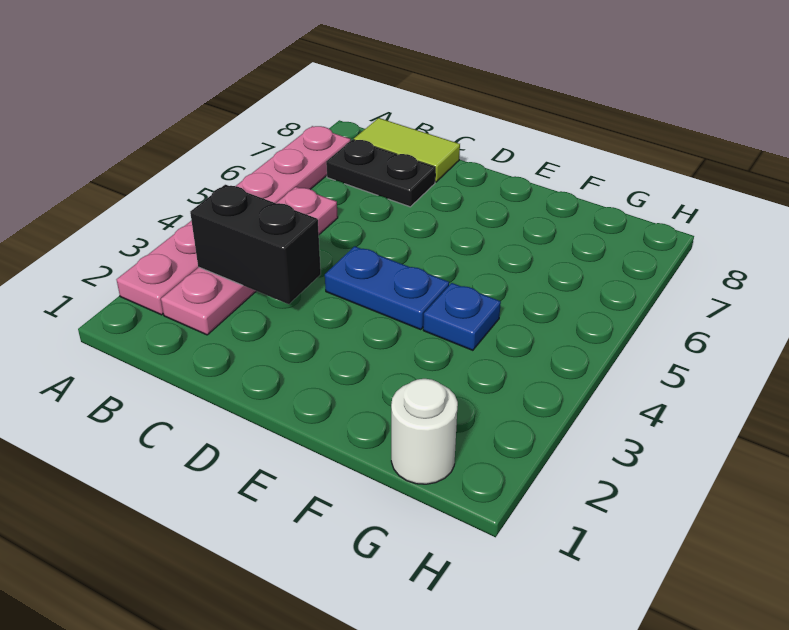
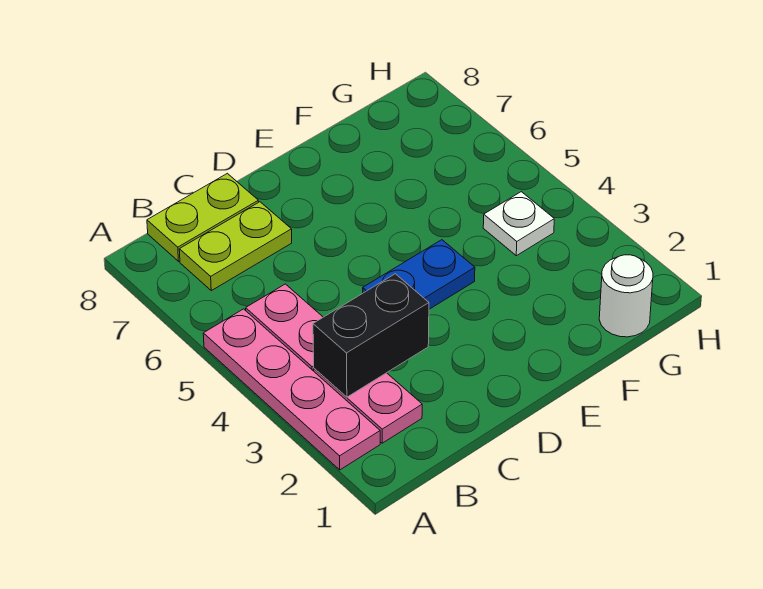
pink 1x6 plate [116,126,351,315] -> pink 1x4 plate [203,309,380,470]
black 1x2 plate [326,140,435,207] -> lime 1x2 plate [179,202,292,291]
lime 1x2 tile [354,118,460,182] -> lime 1x2 plate [147,173,258,261]
blue 1x1 plate [423,283,501,350] -> none
none -> white 1x1 plate [483,192,554,256]

